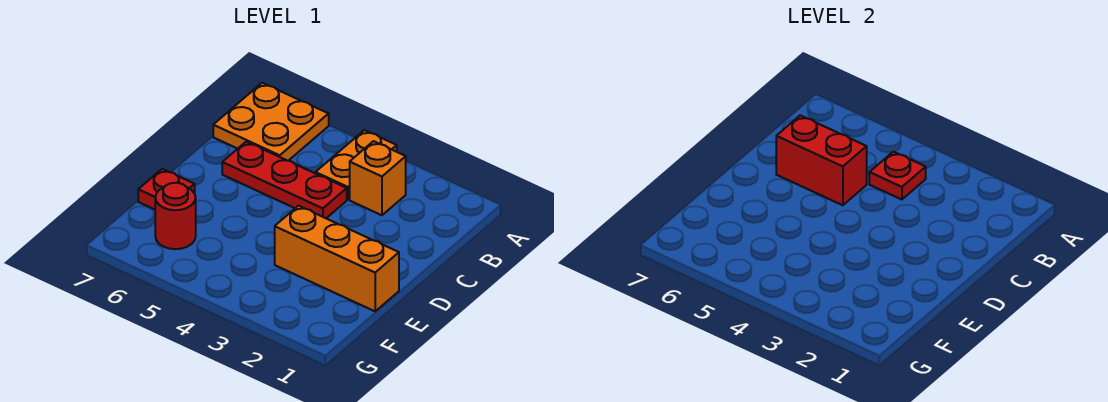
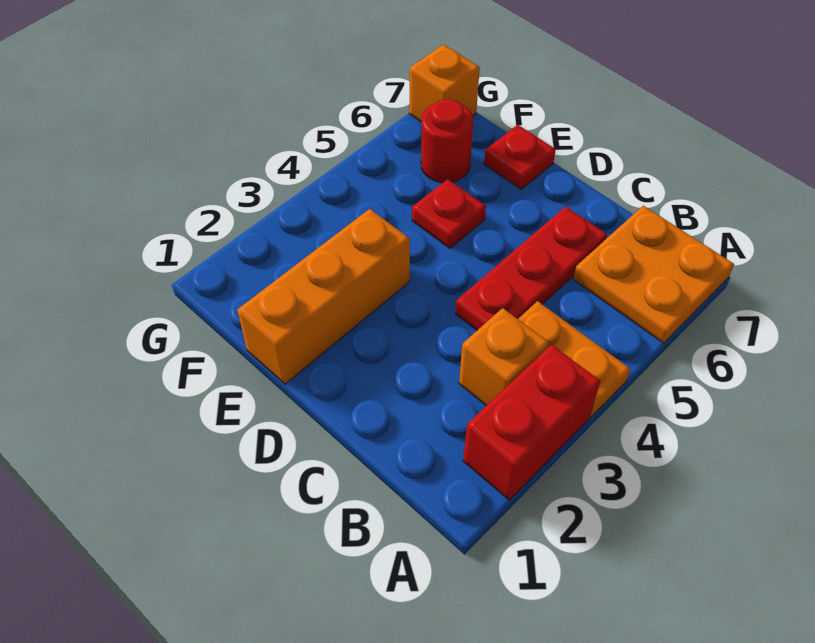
red 1x1 plate [869,152,926,200] -> red 1x1 plate moved to [412,179,486,248]
red 1x2 brick [776,115,867,205] -> red 1x2 brick moved to [463,345,600,500]
none -> orange 1x1 brick [409,44,480,122]

